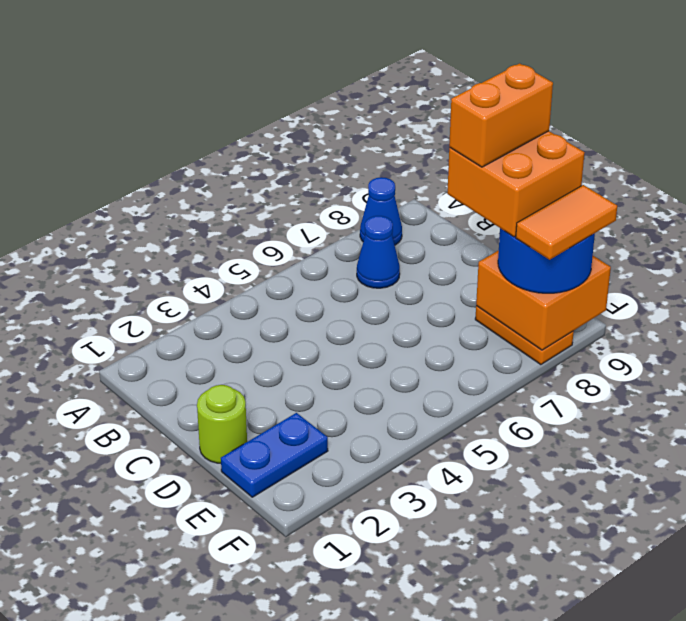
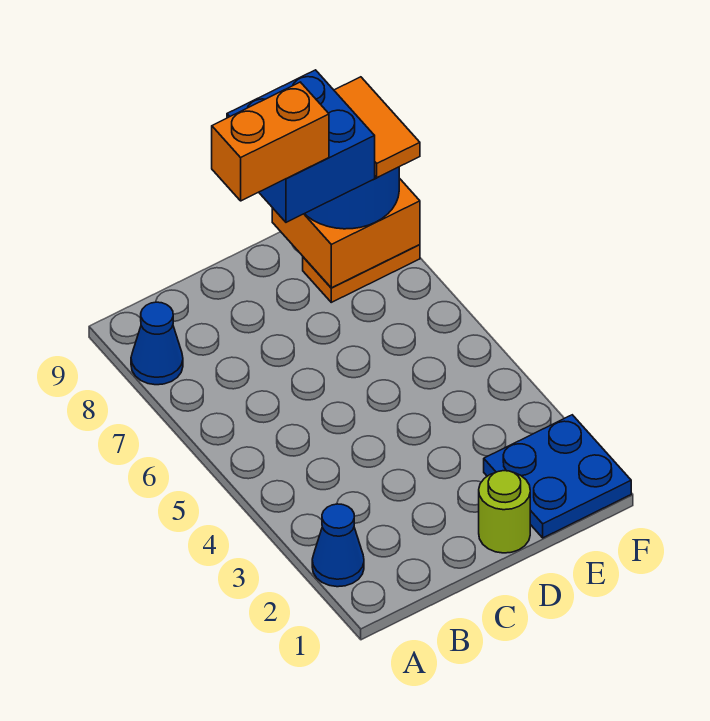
blue 1x1 cone [357,216,400,288] -> blue 1x1 cone moved to [312,504,364,587]
orange 2x2 brick [447,131,585,237] -> blue 2x2 brick [227,70,375,222]
orange 1x2 brick [449,63,553,167] -> orange 1x2 brick turned to [212,82,329,201]
blue 1x2 plate [221,413,328,497] -> blue 2x2 plate [484,415,631,538]

